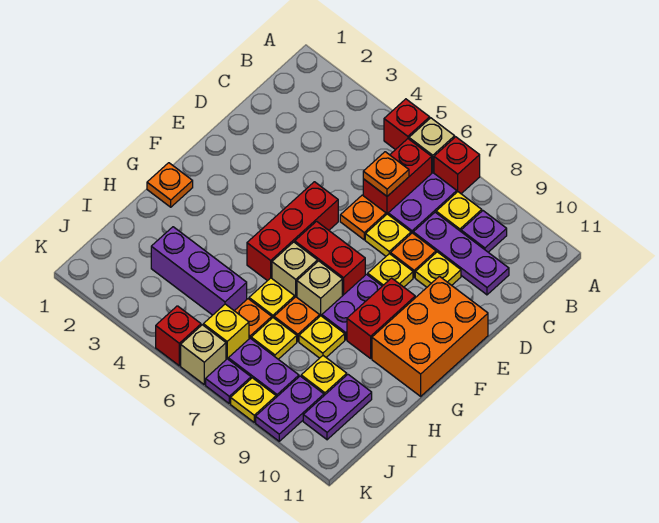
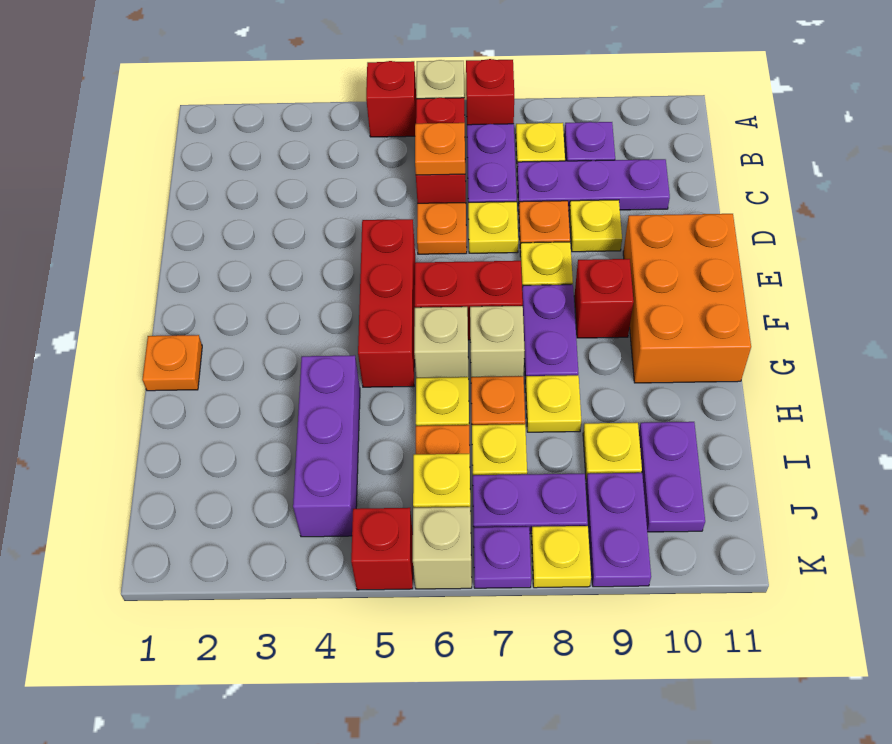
red 1x2 brick [347,278,415,358] -> red 1x1 brick [574,259,634,338]
purple 1x3 brick [151,227,247,315] -> purple 1x3 brick turned to [293,355,360,537]

